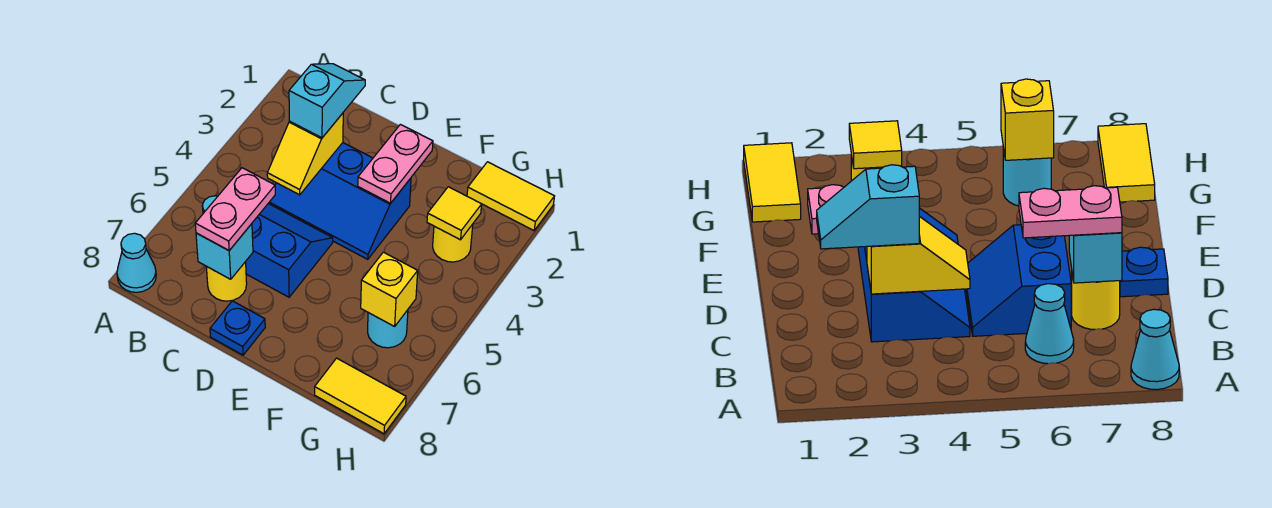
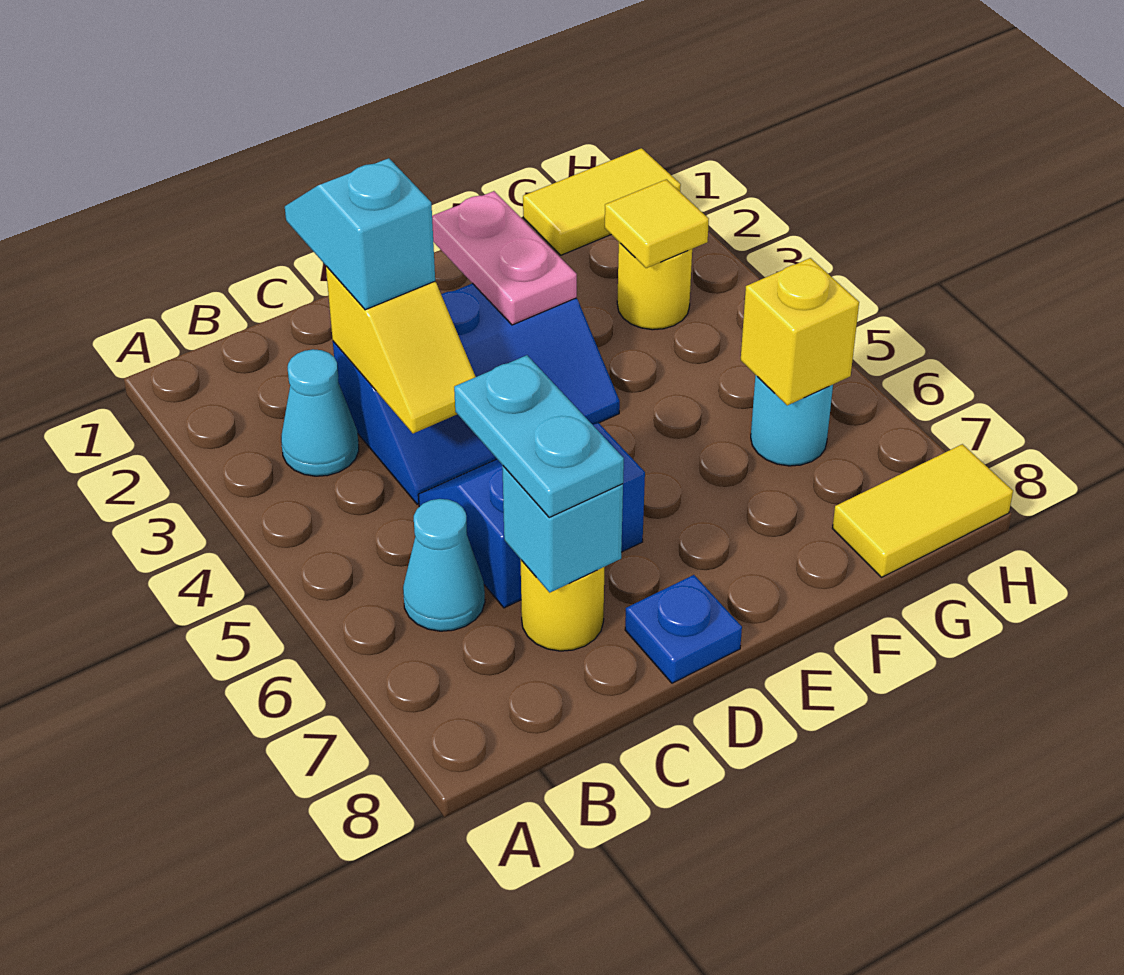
cyan 1x1 cone [117,233,156,292] -> cyan 1x1 cone moved to [281,349,359,476]
pink 1x2 plate [195,168,275,250] -> cyan 1x2 plate [454,355,624,517]

